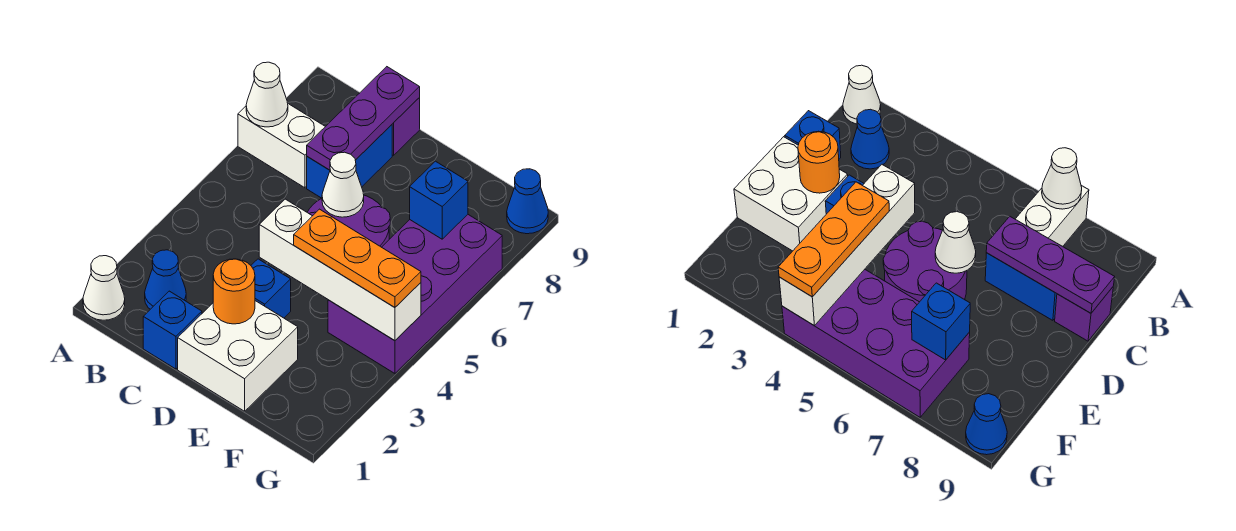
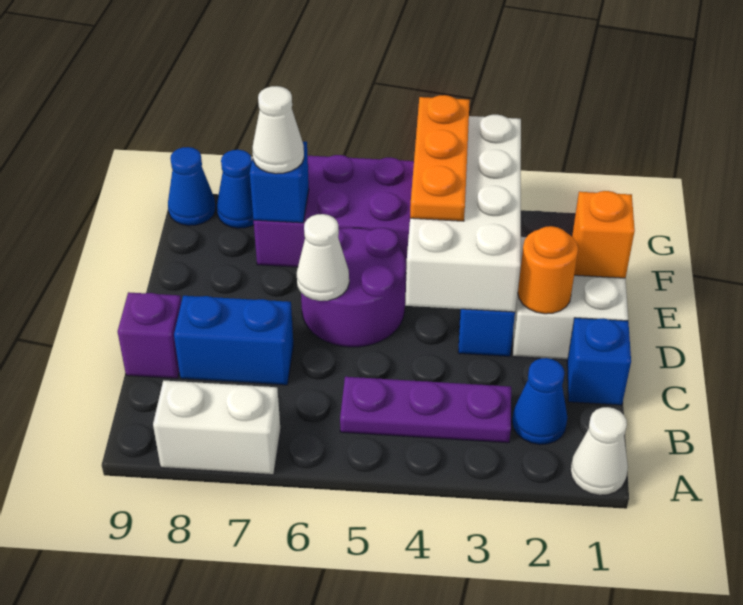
white 1x2 brick [238,104,325,188] -> white 1x2 brick turned to [153,380,281,475]
white 1x1 cone [246,62,288,127] -> white 1x1 cone moved to [252,86,304,174]
purple 1x3 plate [307,67,420,170] -> purple 1x3 plate moved to [340,377,511,443]
white 1x4 brick [259,199,421,341] -> white 2x4 brick [405,115,521,312]
none -> orange 1x1 brick [572,191,635,278]
none -> blue 1x1 cone [217,150,254,228]

